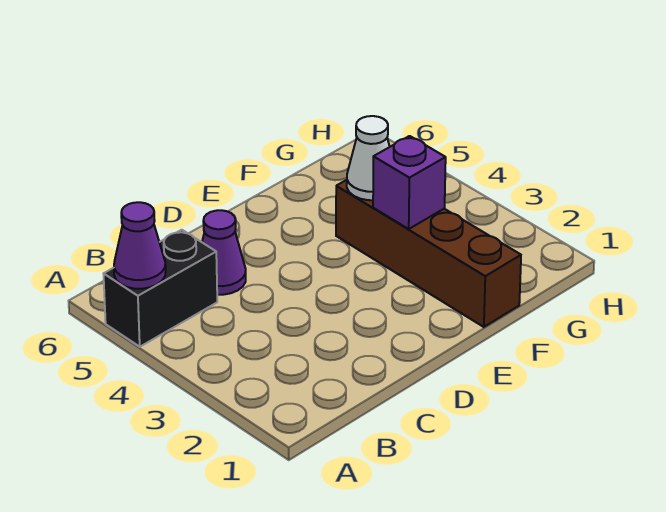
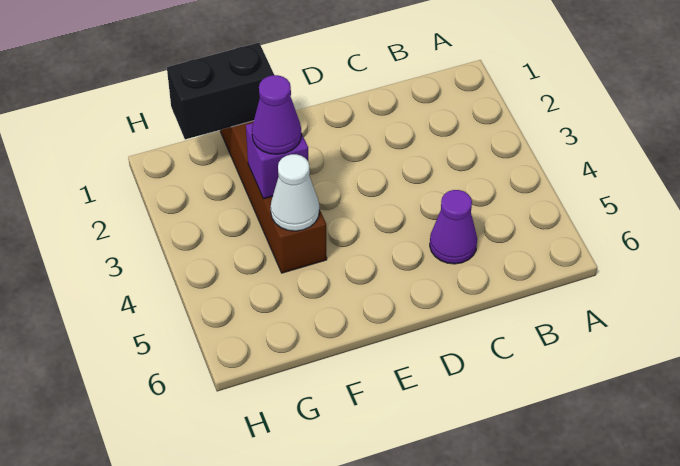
black 1x2 brick [104,230,217,347] -> black 1x2 brick moved to [167,43,274,139]
purple 1x1 cone [114,202,166,289] -> purple 1x1 cone moved to [252,75,301,154]

